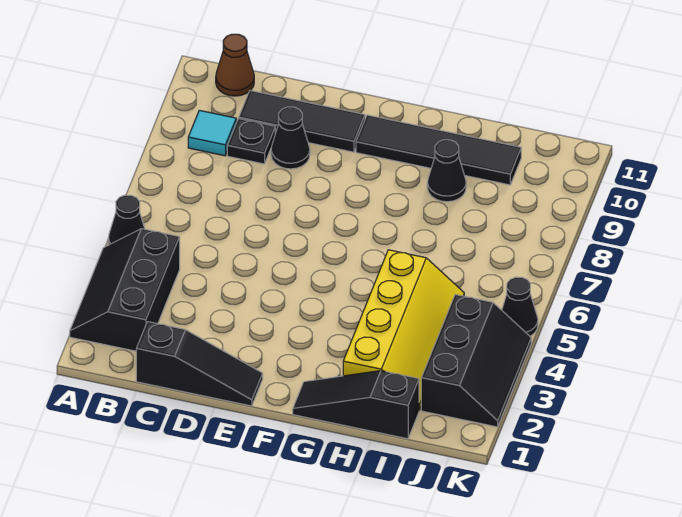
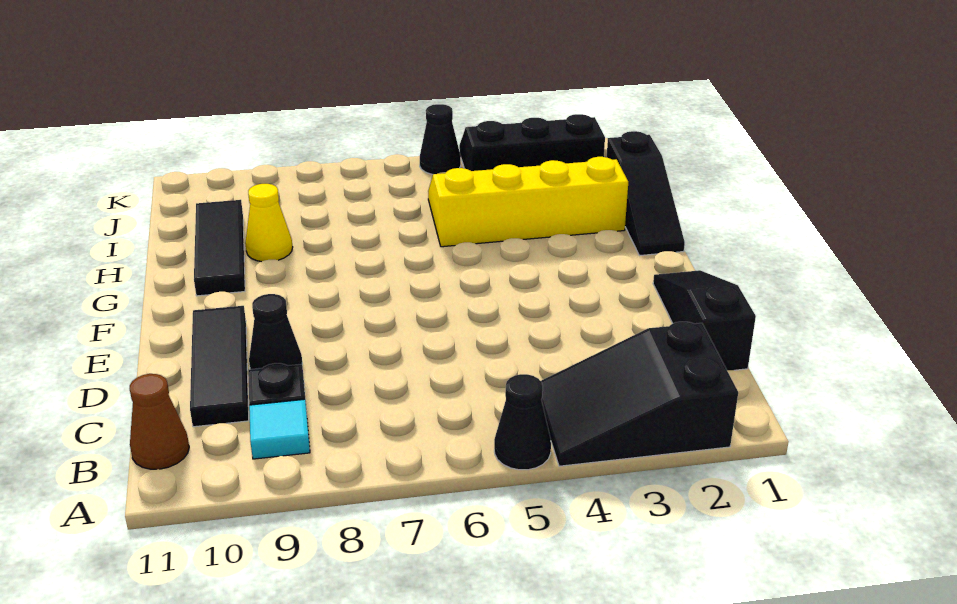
black 2x3 slope [70,229,180,351] -> black 2x3 slope turned to [541,322,738,466]
black 1x4 tile [356,115,521,185] -> black 1x3 tile [194,200,245,296]
black 1x1 cone [427,140,466,202] -> yellow 1x1 cone [245,184,293,262]

